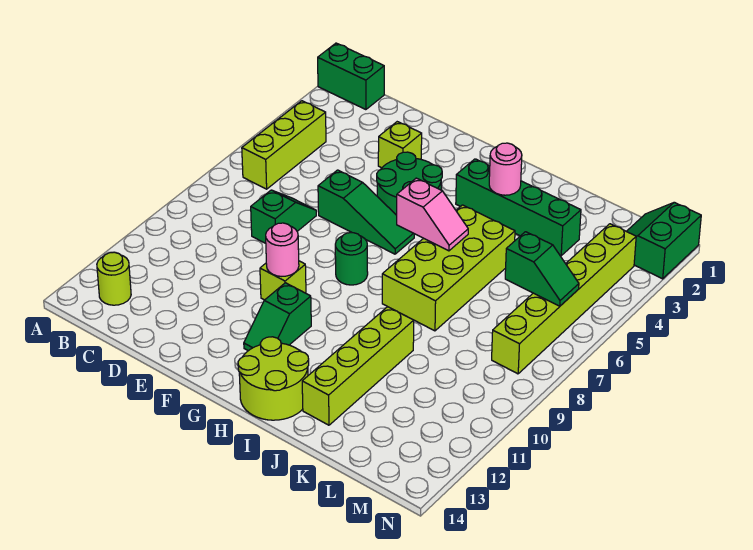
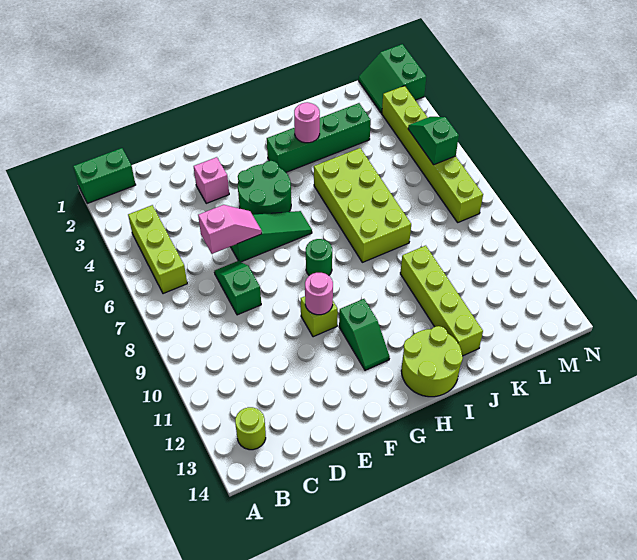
lime 1x1 brick [378,122,422,168] -> pink 1x1 brick [194,157,229,203]
pink 1x2 slope [397,178,468,251] -> pink 1x2 slope moved to [198,205,262,254]
green 1x2 slope [505,232,579,306] -> green 1x2 slope turned to [408,117,459,165]

